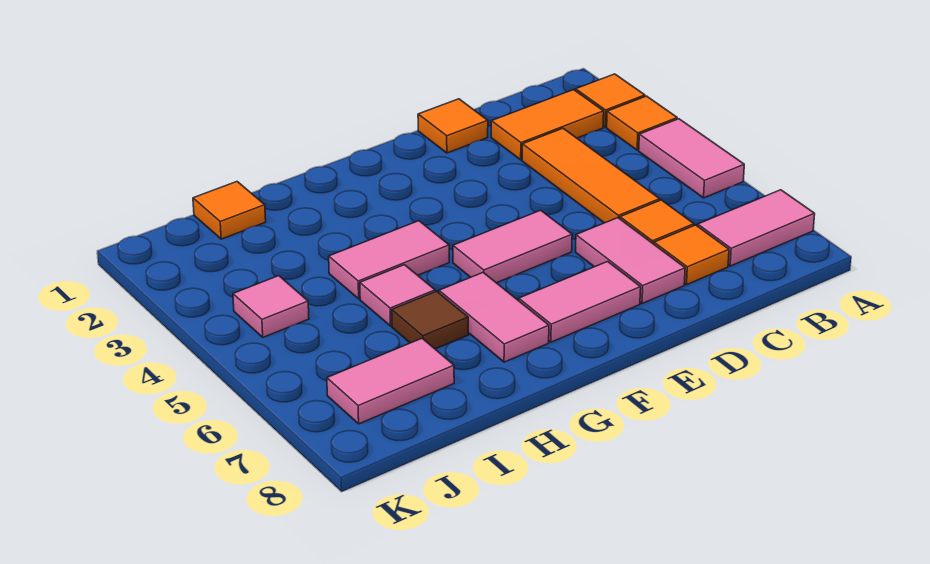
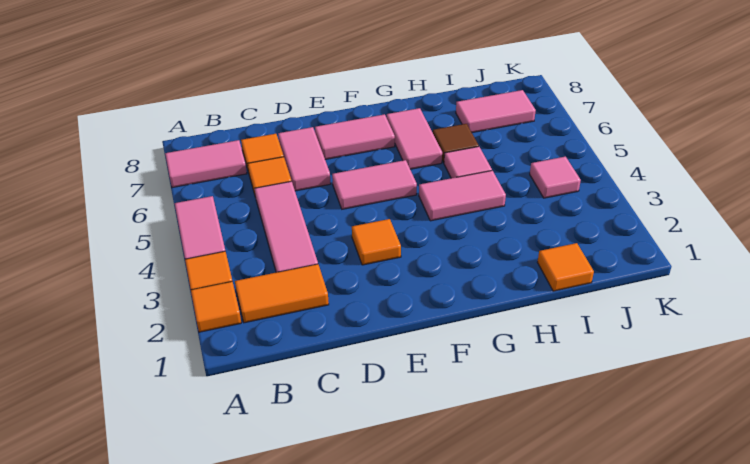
orange 1x3 tile [522,128,660,223] -> pink 1x3 tile [255,181,318,272]
orange 1x1 tile [418,99,488,153] -> orange 1x1 tile moved to [352,219,401,265]

